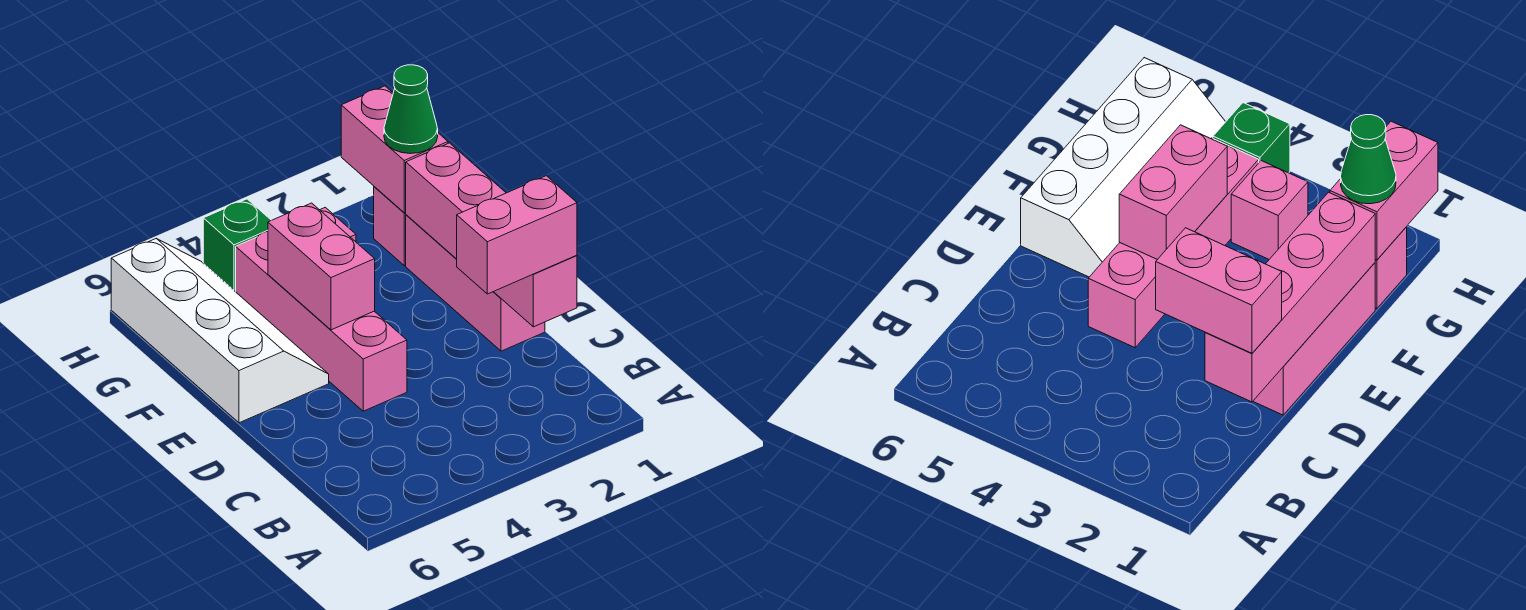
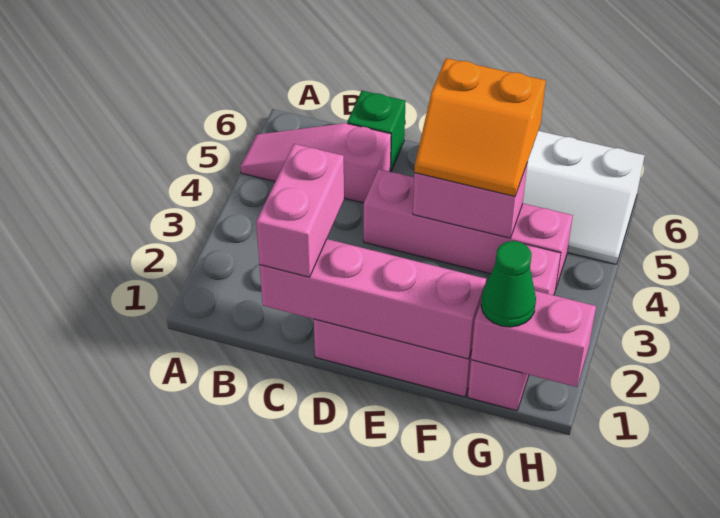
none -> pink 1x3 slope [241,123,391,203]
none -> orange 2x2 slope [415,58,546,196]
green 1x1 brick [203,199,271,292] -> green 1x1 brick moved to [347,91,406,172]

